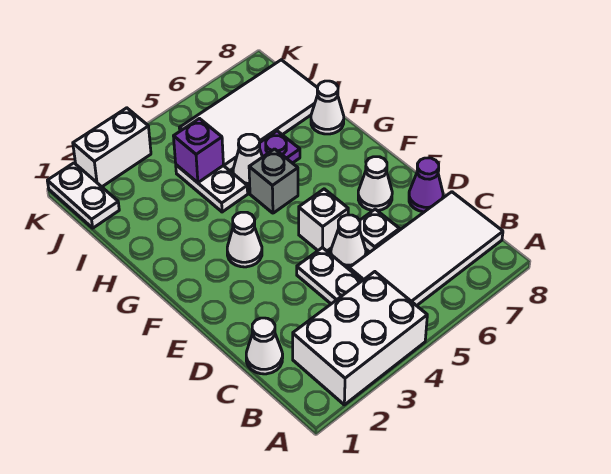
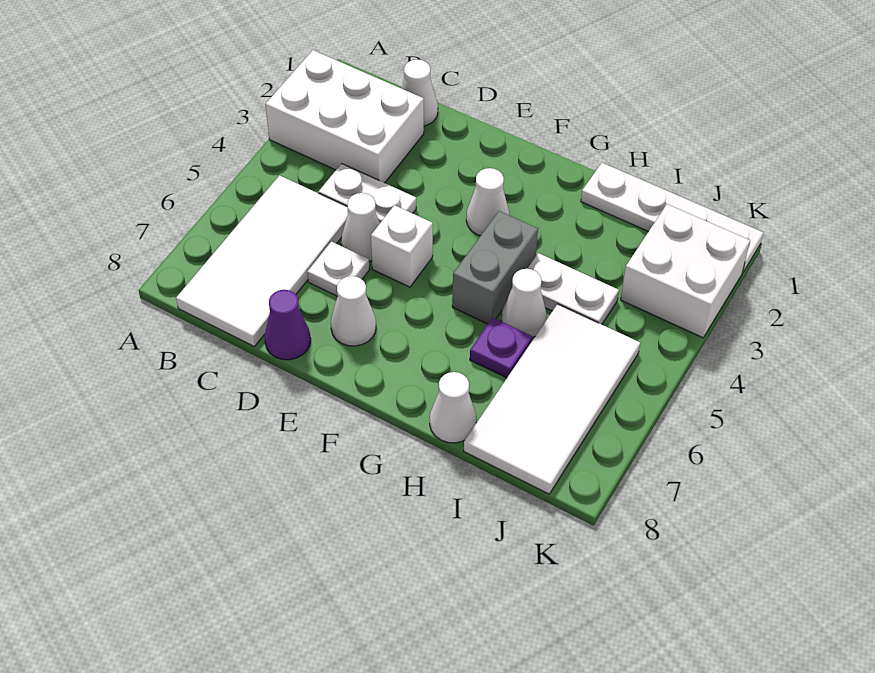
white 2x3 brick [293,272,427,405] -> white 2x3 brick turned to [265,50,424,183]
grey 1x1 brick [249,149,298,213] -> grey 1x2 brick [452,211,538,324]
purple 1x1 brick [174,119,223,183] -> none
white 1x2 plate [47,163,119,228] -> white 1x4 plate [581,163,763,273]
white 1x2 brick [73,108,151,187] -> white 2x2 brick [621,204,750,338]

